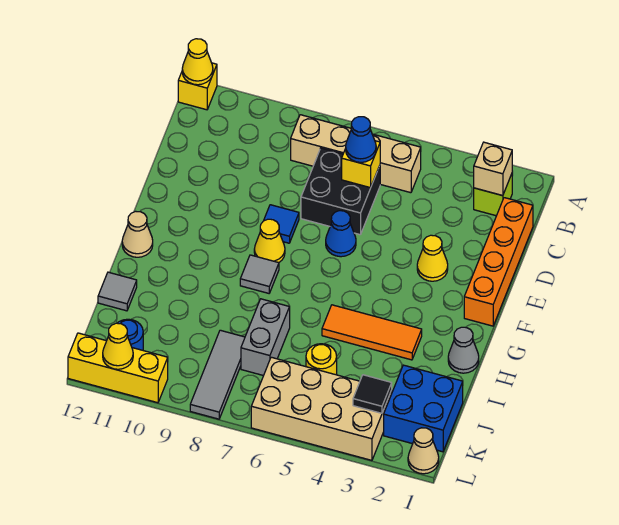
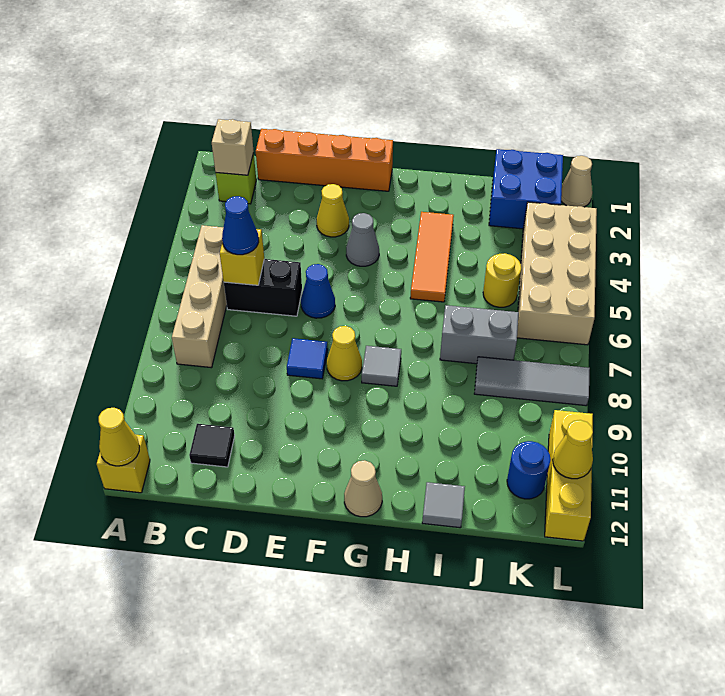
black 2x2 brick [301,148,380,235] -> black 1x2 brick [224,259,302,316]
grey 1x1 cone [448,327,479,373] -> grey 1x1 cone moved to [346,213,379,266]
black 1x1 tile [353,375,392,413] -> black 1x1 tile moved to [189,424,235,467]

